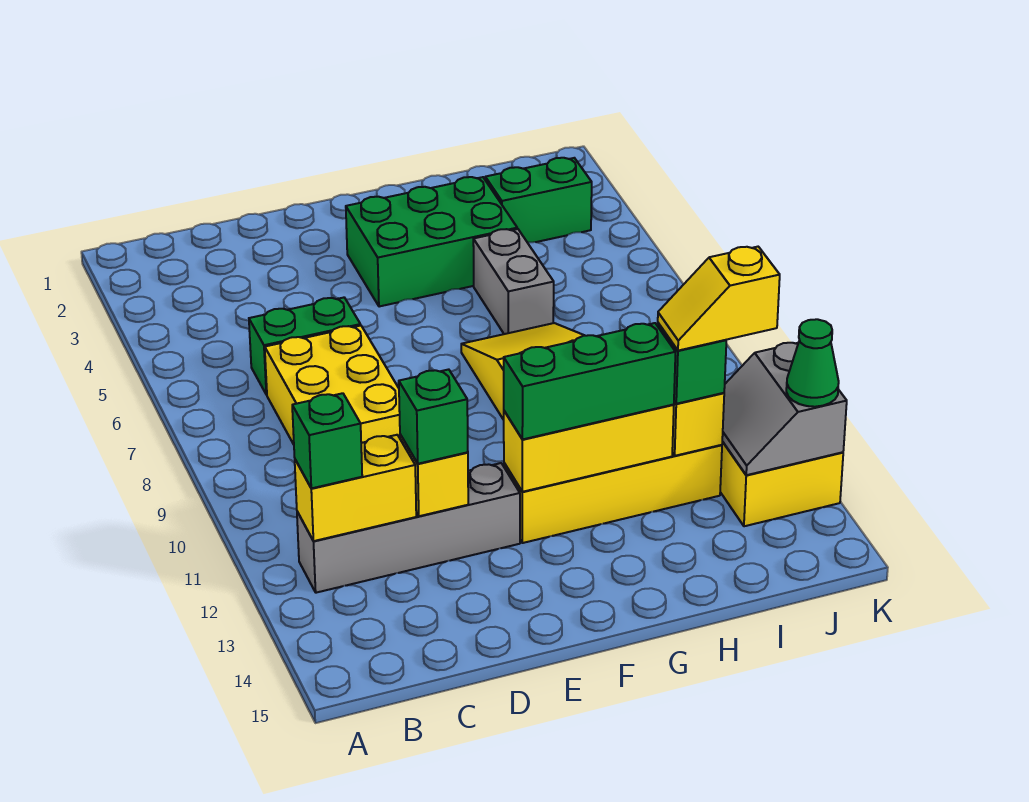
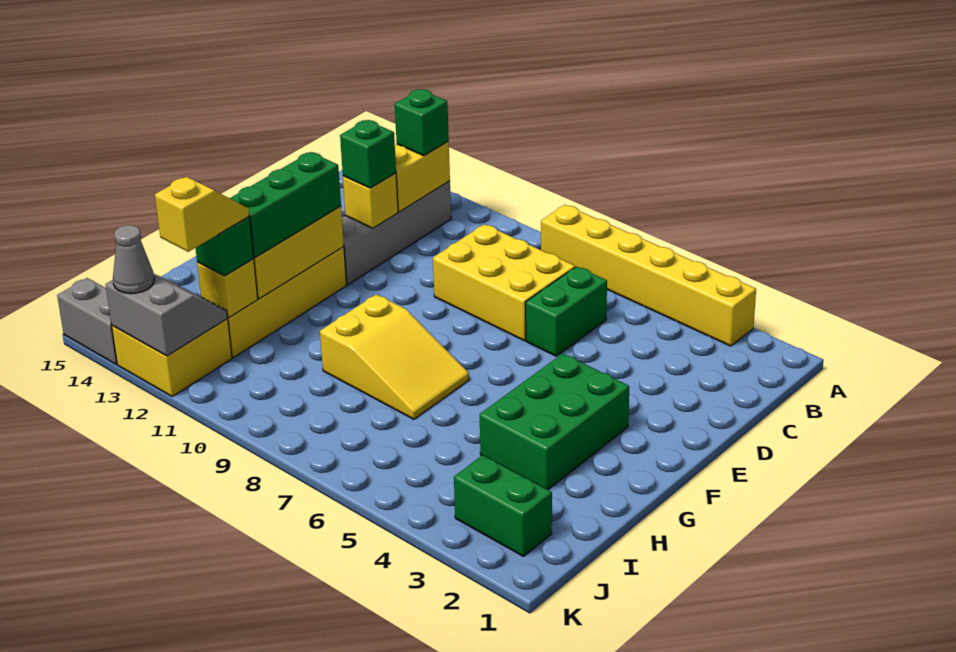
none -> yellow 1x6 brick [541,205,756,346]
grey 1x2 brick [473,229,554,334] -> grey 1x2 brick moved to [57,278,117,364]
green 1x2 brick [485,158,592,243] -> green 1x2 brick turned to [454,455,552,556]
green 1x1 cone [786,319,839,407] -> grey 1x1 cone [113,225,154,294]

